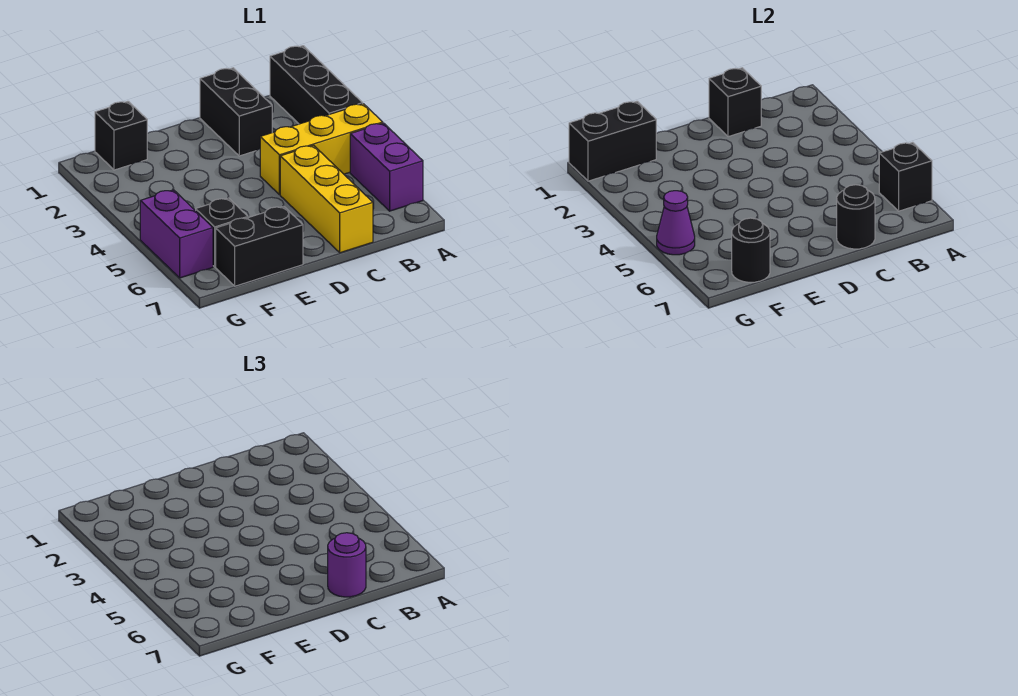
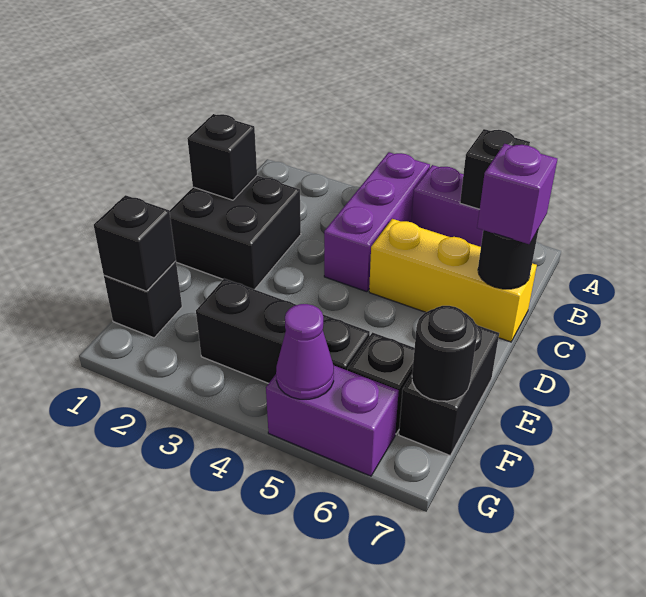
black 1x3 brick [270,46,363,124] -> black 1x3 brick moved to [196,279,370,383]
yellow 1x3 brick [260,104,383,195] -> purple 1x3 brick [324,152,430,292]
black 1x2 brick [200,68,272,156] -> black 2x2 brick [169,176,301,289]
purple 1x1 round brick [328,533,366,597] -> purple 1x1 brick [477,144,557,244]
black 1x2 brick [569,101,656,181] -> black 1x1 brick [94,195,176,291]

